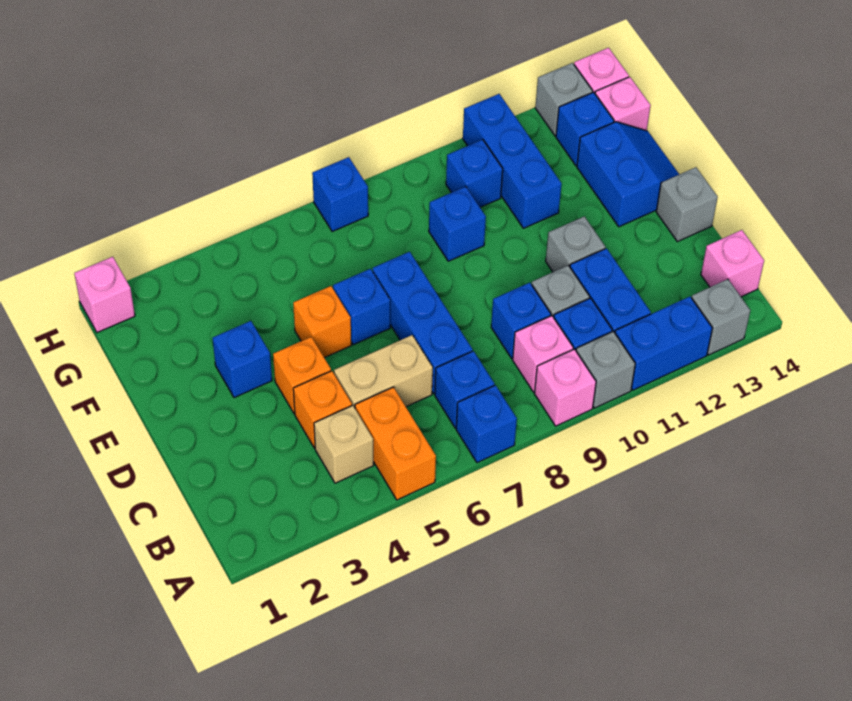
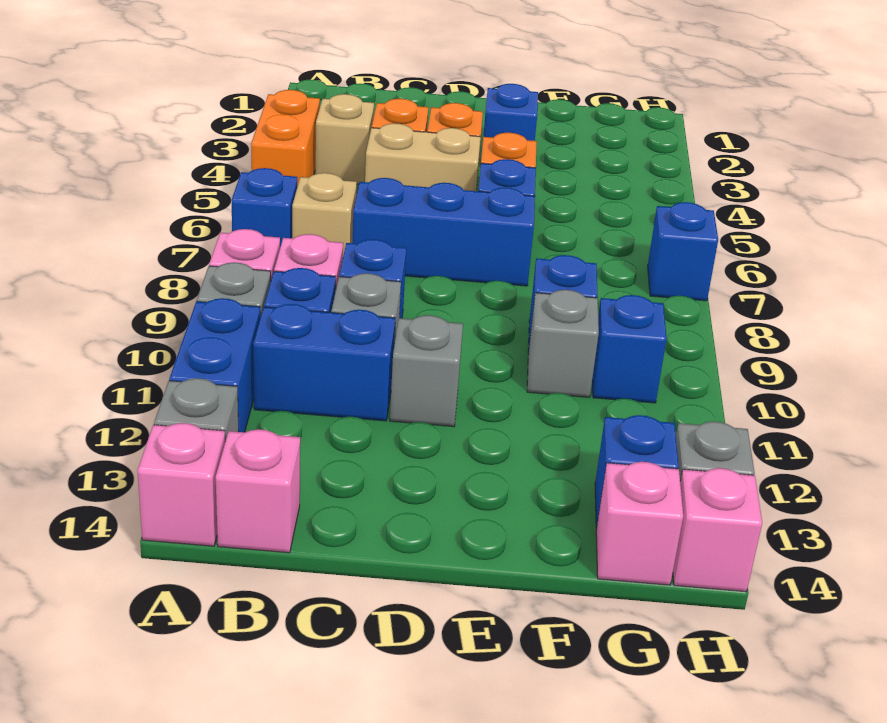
orange 1x2 brick [355,387,436,500] -> orange 1x2 brick turned to [251,90,320,187]
blue 1x1 brick [435,351,494,428] -> tan 1x1 brick [292,173,357,255]
tan 1x2 brick [334,335,433,408] -> tan 1x2 brick turned to [365,123,481,191]
grey 1x1 brick [656,167,718,242] -> grey 1x1 brick moved to [527,290,599,397]
blue 2x2 slope [577,122,679,227] -> none
blue 1x3 brick [463,94,562,228] -> none
pink 1x1 brick [74,257,135,333] -> pink 1x1 brick moved to [137,423,225,546]

